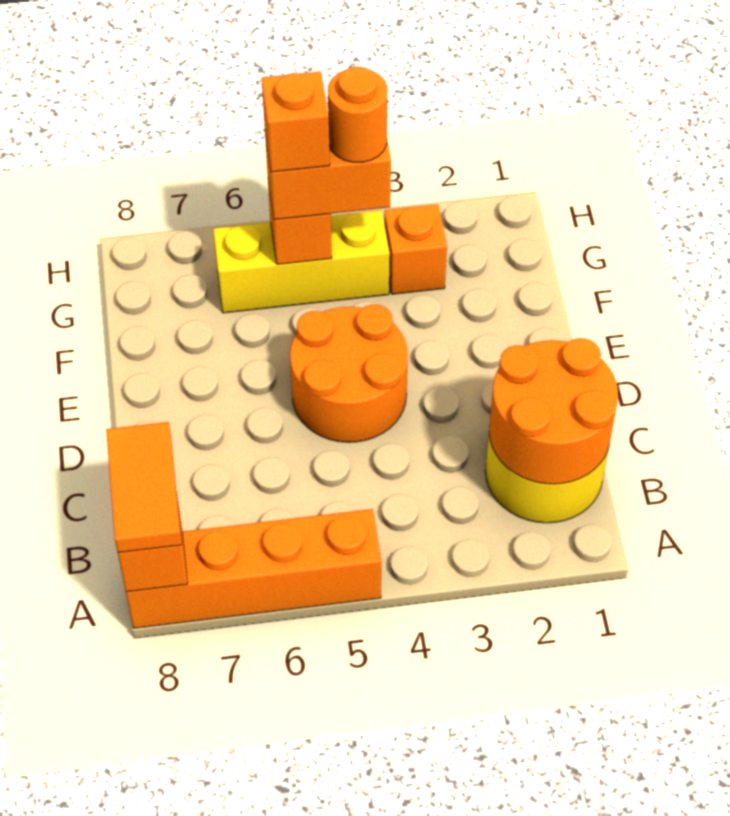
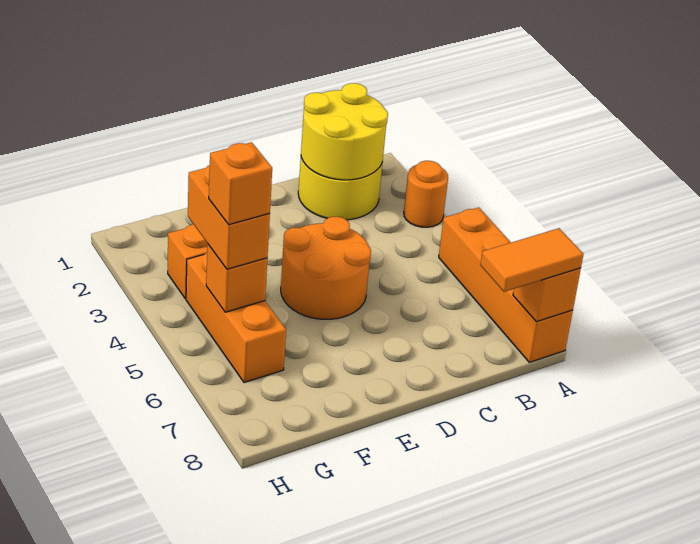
orange 2x2 round brick [489,338,618,484] -> yellow 2x2 round brick [301,83,388,180]
yellow 1x3 brick [213,210,390,313] -> orange 1x3 brick [186,253,286,383]
orange 1x1 round brick [328,67,388,163] -> orange 1x1 round brick moved to [404,161,448,227]

